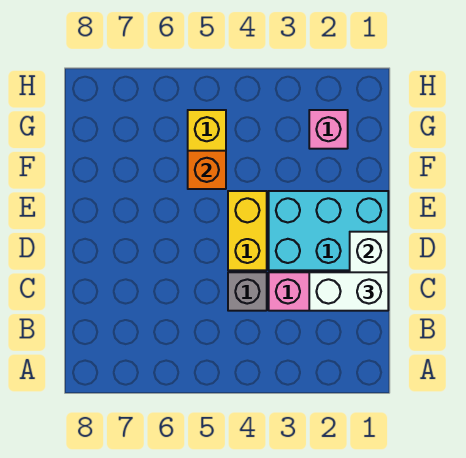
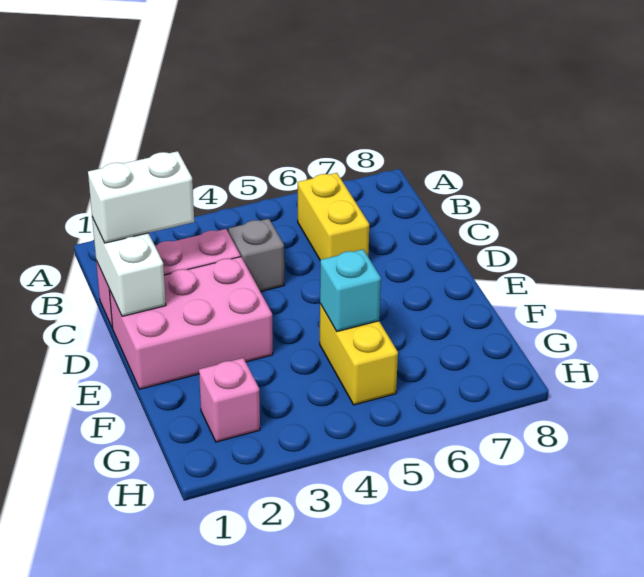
cyan 2x3 brick [269,191,388,270] -> pink 2x3 brick [109,257,273,389]
yellow 1x2 brick [228,191,267,270] -> yellow 1x2 brick moved to [298,173,369,260]
orange 1x1 brick [188,151,226,189] -> cyan 1x1 brick [320,249,381,331]

